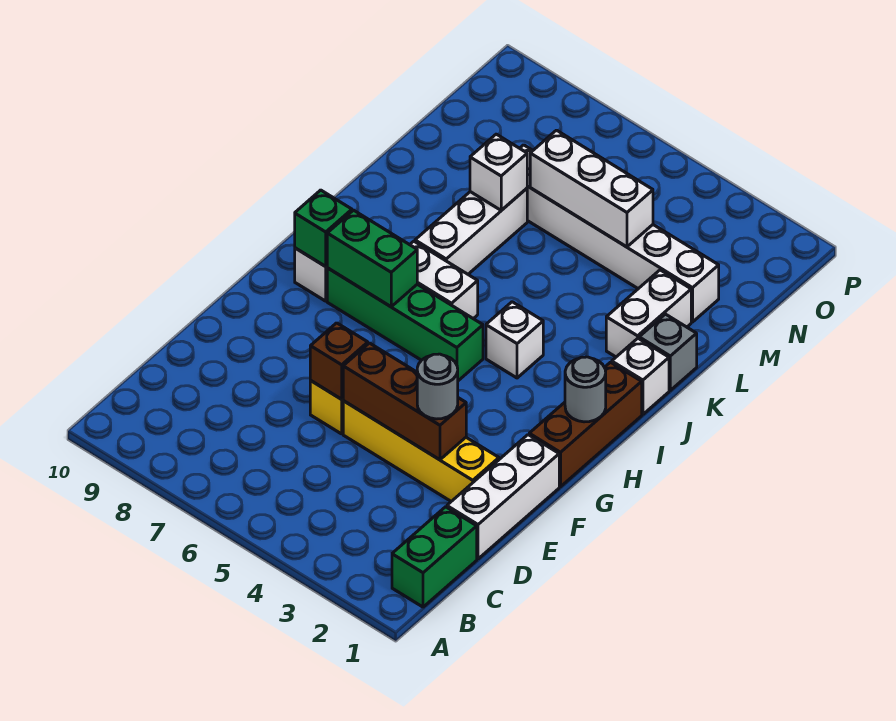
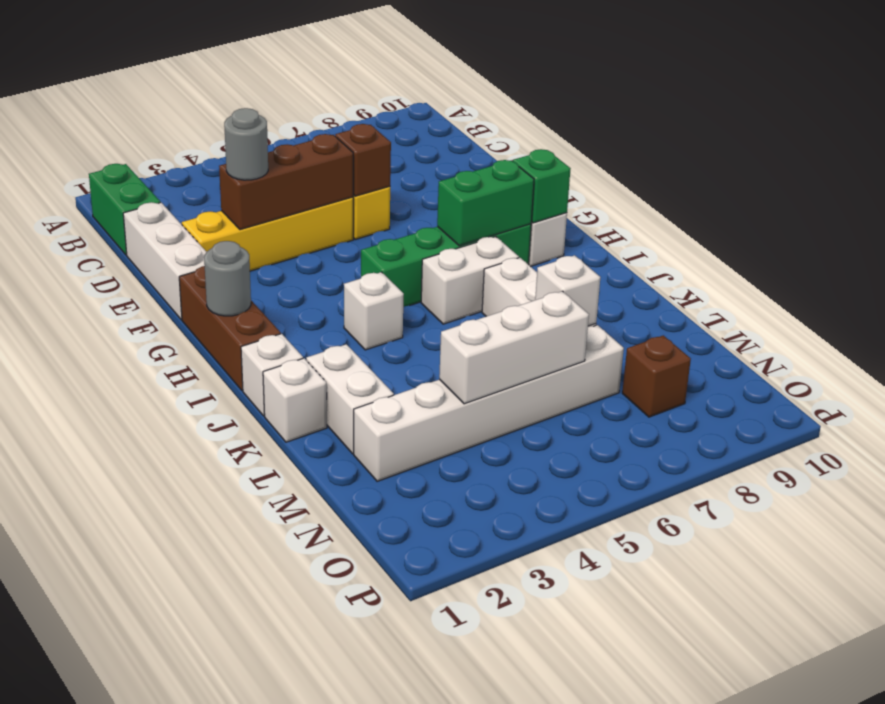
grey 1x1 brick [639,314,697,390] -> white 1x1 brick [263,358,327,442]
none -> brown 1x1 brick [622,335,691,417]

